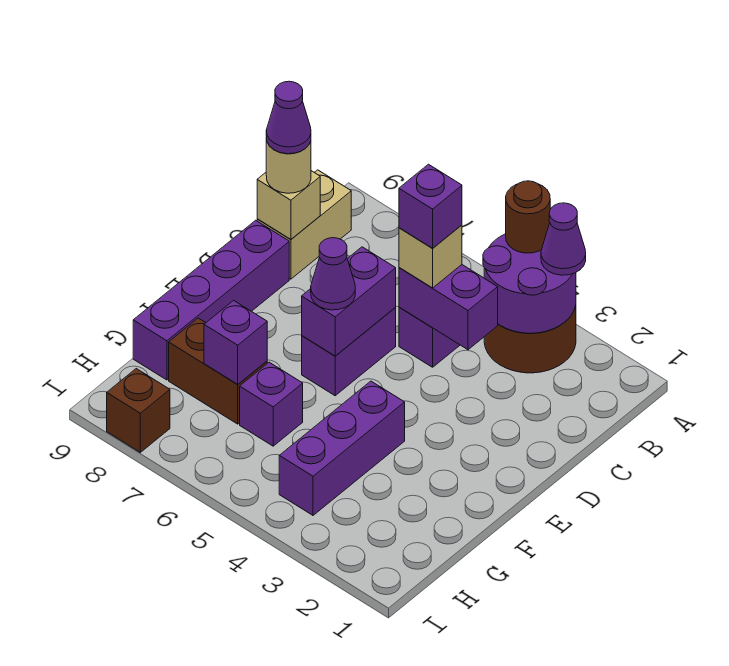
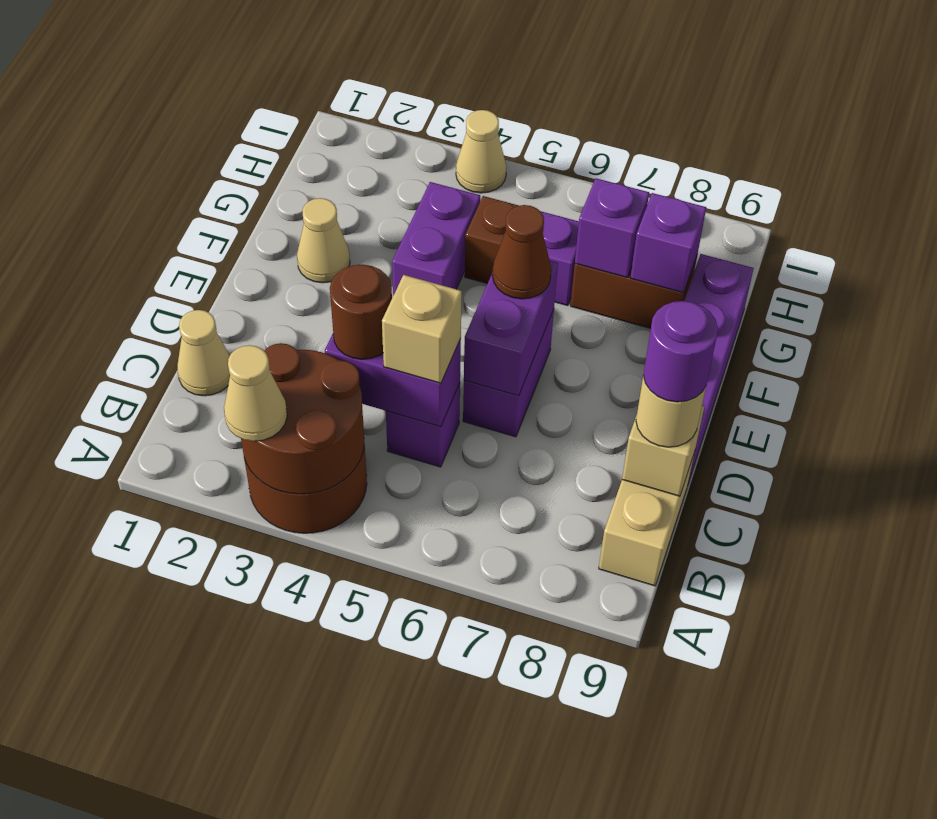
purple 2x2 round brick [483,234,576,333] -> brown 2x2 round brick [241,343,364,494]
purple 1x1 cone [541,203,586,275] -> tan 1x1 cone [224,345,287,441]
brown 1x1 round brick [506,181,550,253] -> brown 1x1 round brick moved to [330,265,392,359]
none -> tan 1x1 cone [177,310,230,396]
purple 1x1 brick [399,164,462,248] -> purple 1x1 brick moved to [630,193,706,293]
purple 1x1 cone [266,81,311,154] -> purple 1x1 round brick [643,301,718,402]
purple 1x1 cone [311,238,355,310] -> brown 1x1 cone [492,205,551,299]
none -> tan 1x1 cone [297,198,350,283]
purple 1x3 brick [279,381,405,515] -> purple 1x2 brick [392,182,480,295]
none -> tan 1x1 cone [456,110,507,193]
brown 1x1 brick [107,369,170,452] -> brown 1x1 brick moved to [465,196,519,284]

